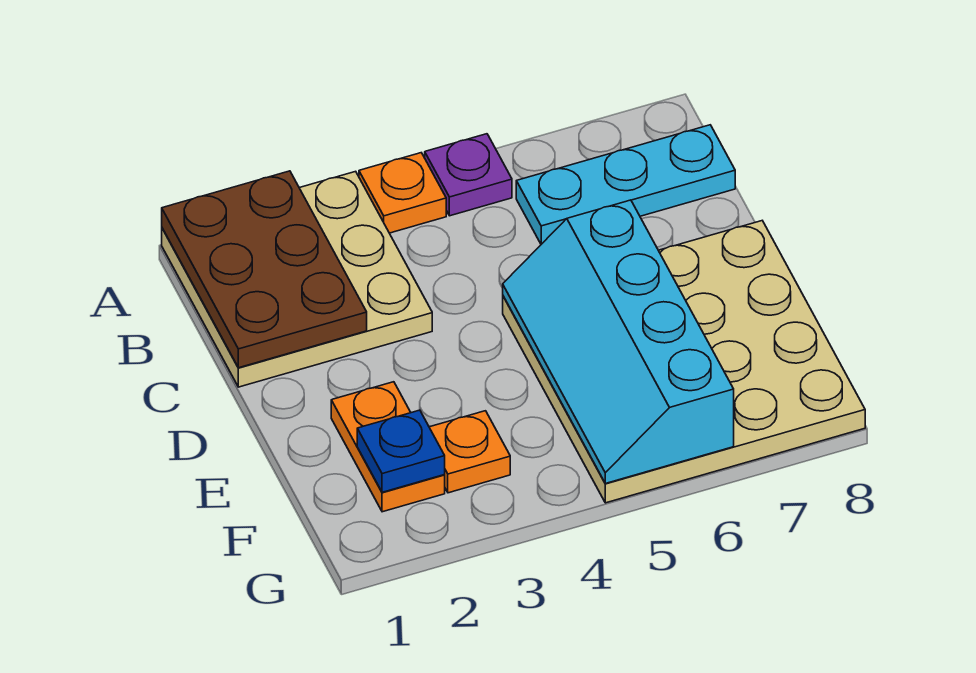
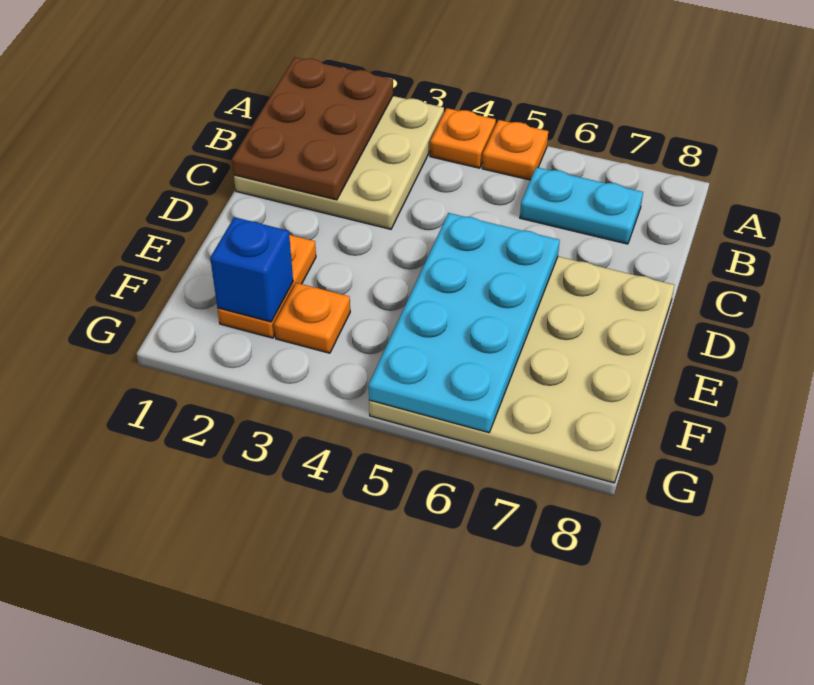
purple 1x1 plate [425,134,512,216] -> orange 1x1 plate [482,120,548,180]
cyan 1x3 plate [516,125,735,244] -> cyan 1x2 plate [520,167,643,244]
cyan 2x4 slope [503,200,734,483] -> cyan 2x4 plate [369,213,560,433]
blue 1x1 plate [357,410,445,492] -> blue 1x1 brick [210,217,293,322]

